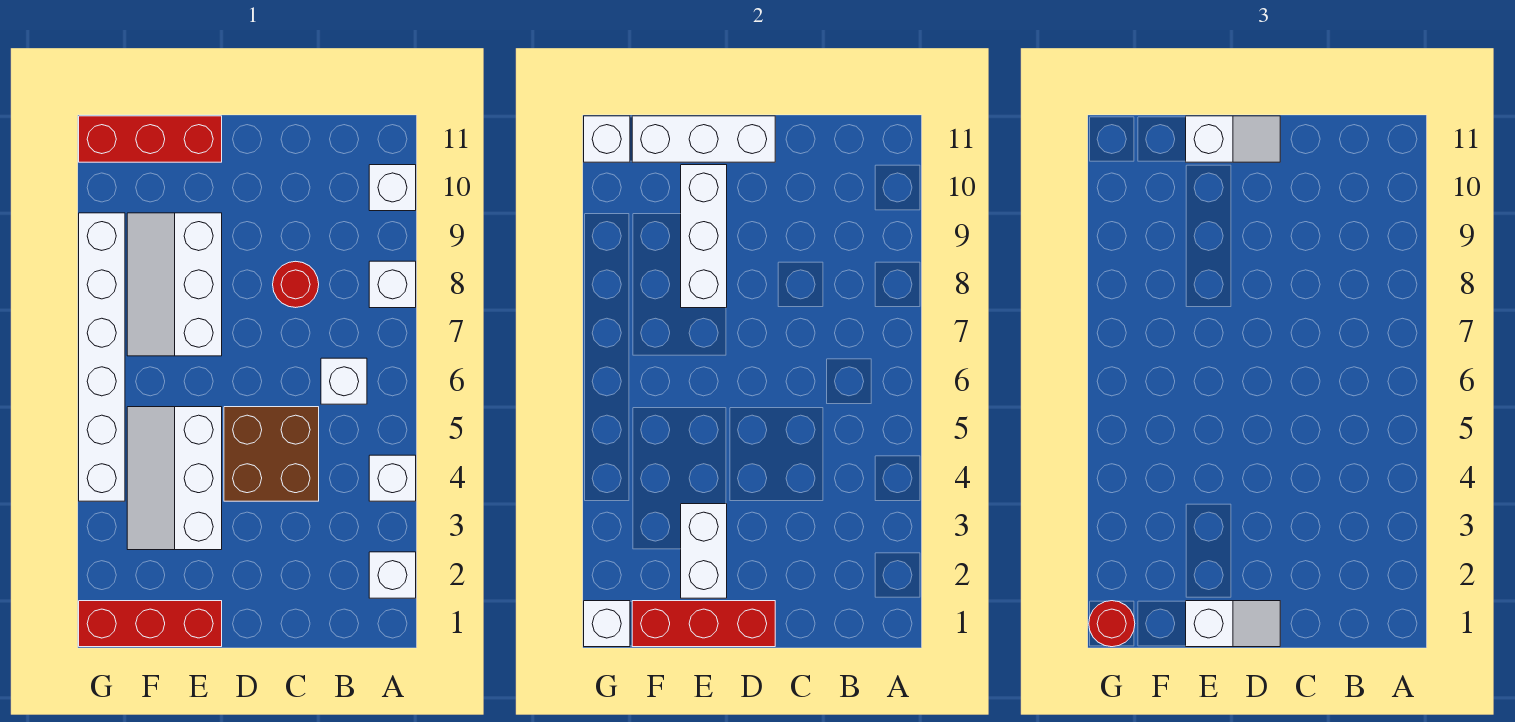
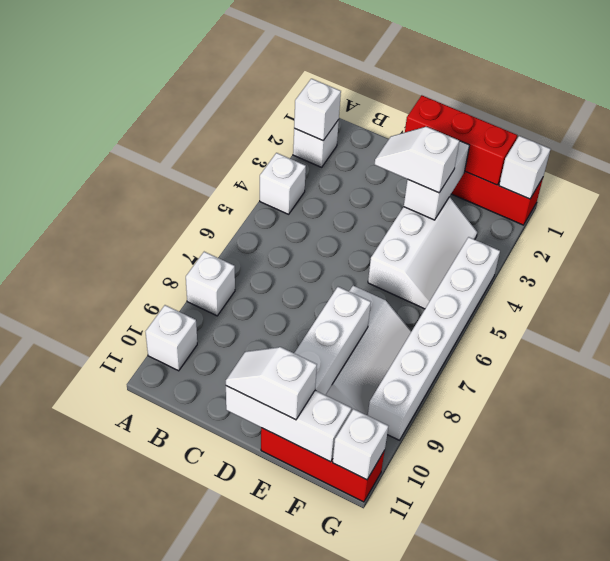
white 1x1 brick [321,358,367,404] -> white 1x1 brick moved to [294,79,341,141]
brown 2x2 brick [224,407,319,501] -> none
red 1x1 round brick [273,261,319,308] -> none
white 1x2 slope [1186,601,1280,647] -> white 1x2 slope moved to [374,127,459,193]
red 1x1 round brick [1089,601,1135,647] -> none

